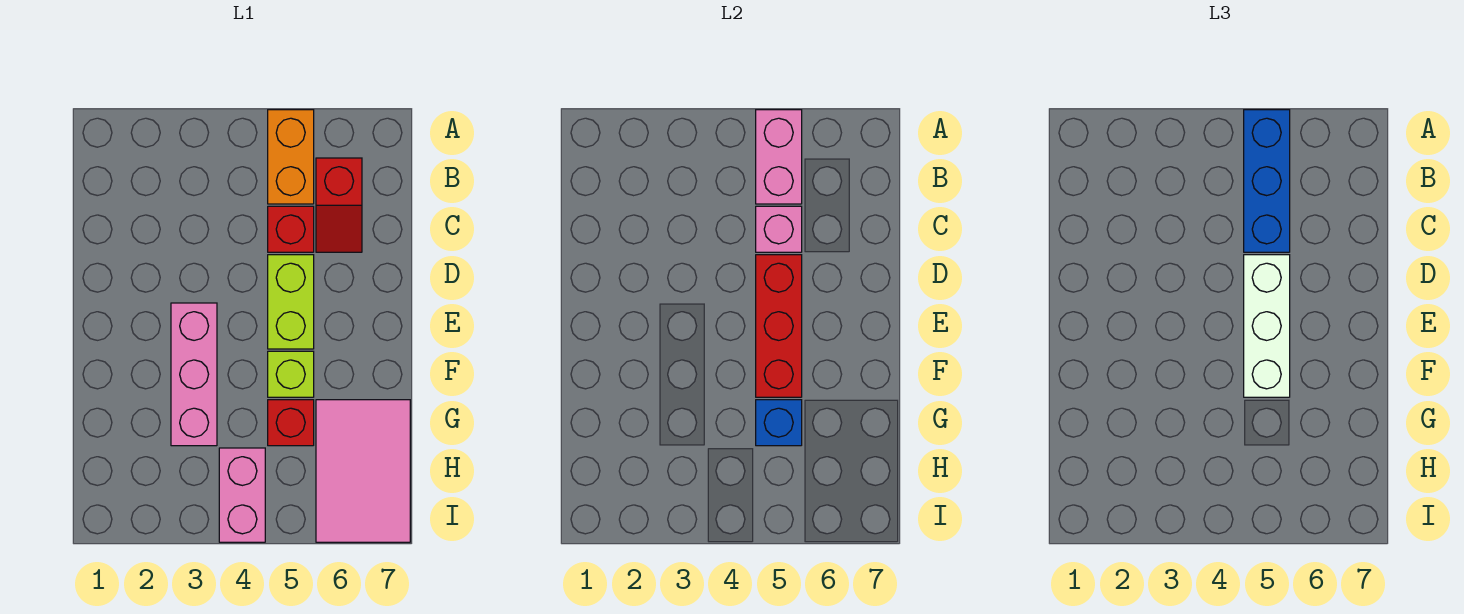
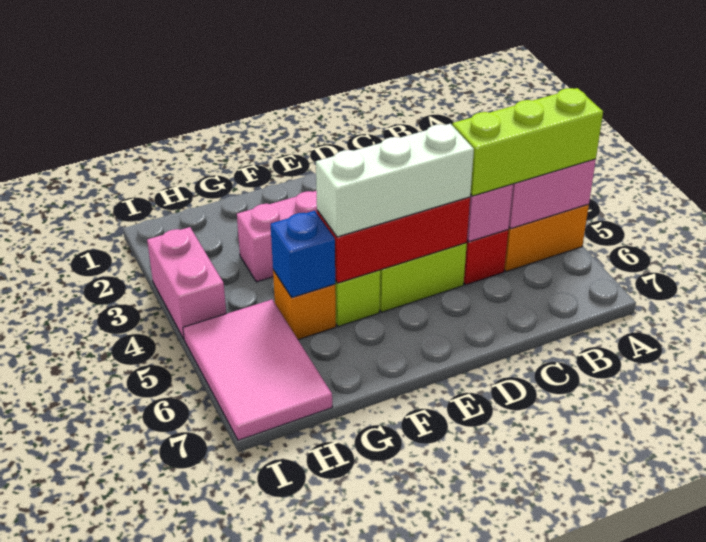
blue 1x3 brick [1244,110,1290,252] -> lime 1x3 brick [452,88,603,196]
red 1x2 slope [316,158,362,252] -> none
red 1x1 brick [268,400,314,446] -> orange 1x1 brick [273,270,336,340]
pink 2x3 tile [316,400,410,542] -> pink 2x3 tile turned to [183,300,332,440]
pink 1x2 brick [219,448,265,542] -> pink 1x2 brick turned to [147,227,226,339]

